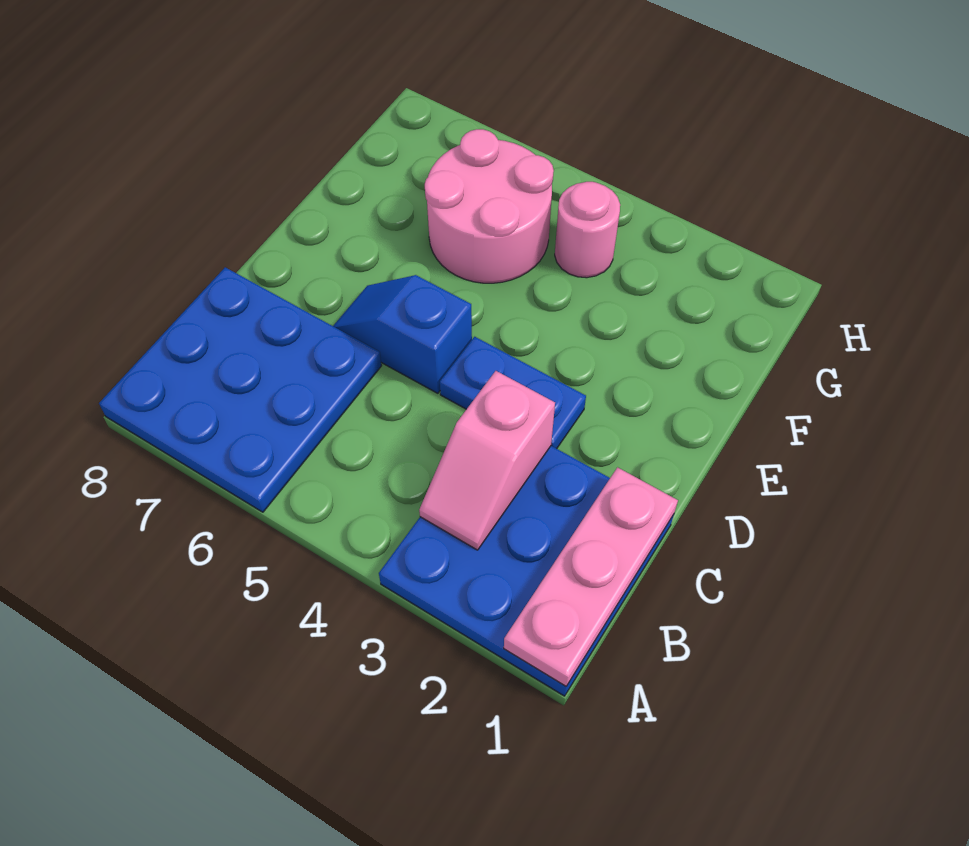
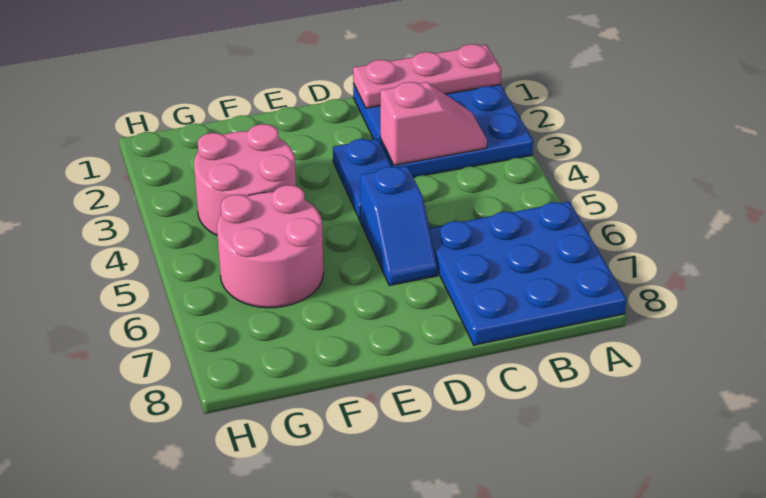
pink 1x1 round brick [555,182,620,278] -> pink 2x2 round brick [194,124,296,235]

